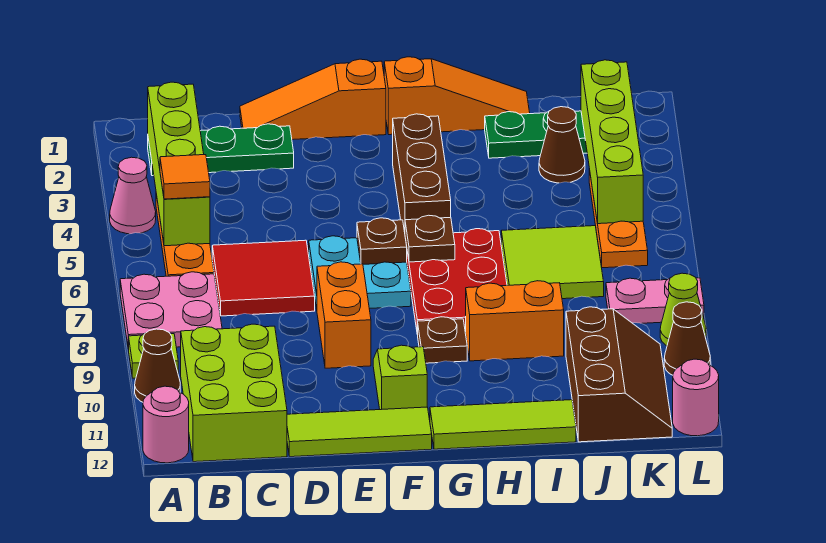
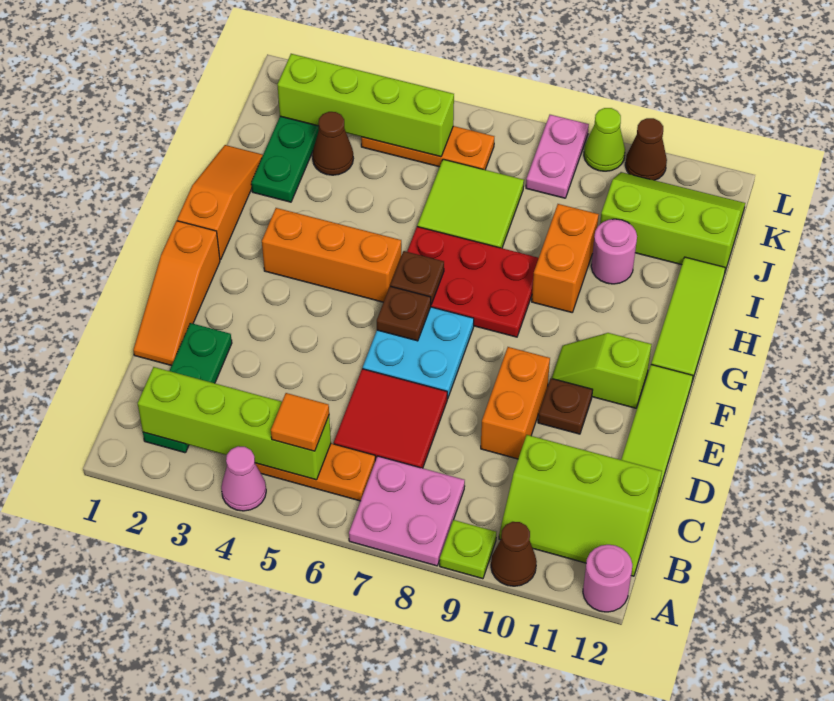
lime 2x3 brick [181,324,287,462] -> lime 2x3 slope [499,435,662,576]
orange 1x2 brick [317,262,371,368] -> orange 1x2 brick turned to [481,347,550,459]
brown 1x3 brick [393,114,451,232] -> orange 1x3 brick [262,208,401,302]
brown 1x1 plate [418,317,467,363] -> brown 1x1 plate moved to [538,378,593,434]
brown 2x3 slope [566,307,672,442] -> lime 2x3 slope [600,172,745,274]
pink 1x1 round brick [673,359,719,436] -> pink 1x1 round brick moved to [591,219,637,284]

